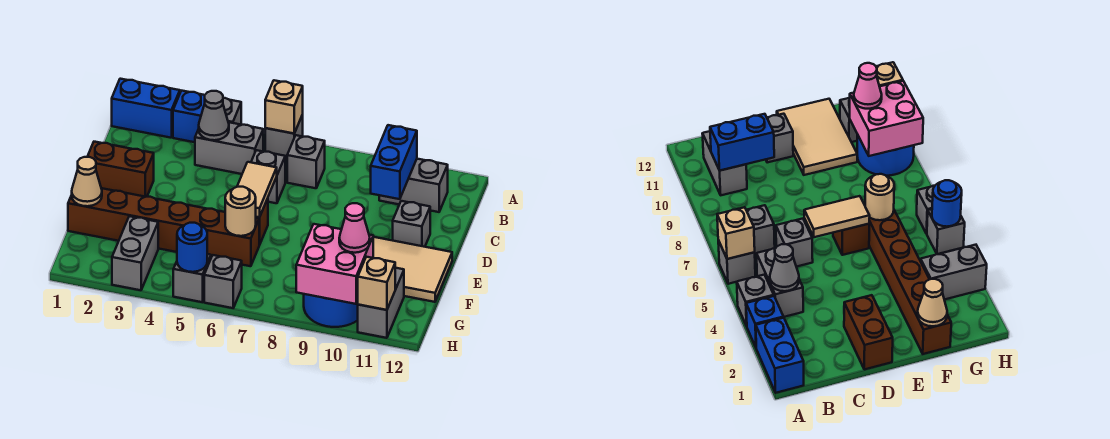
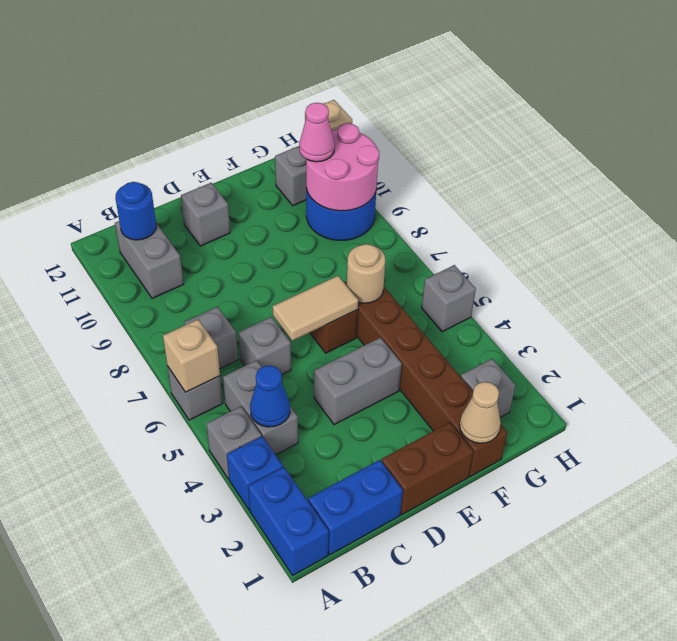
grey 1x1 cone [199,91,229,140] -> blue 1x1 cone [250,365,290,427]
blue 1x2 brick [371,125,417,199] -> blue 1x2 brick moved to [308,460,403,555]
brown 1x2 brick [87,142,154,197] -> brown 1x2 brick turned to [381,422,473,515]
tan 2x3 tile [373,237,452,302] -> none
grey 1x2 brick [112,216,158,290] -> grey 1x2 brick moved to [314,338,402,425]
pink 2x2 brick [296,224,373,304] -> pink 2x2 round brick [306,123,379,211]
blue 1x1 round brick [177,223,207,272] -> blue 1x1 round brick moved to [115,182,156,240]
grey 1x1 brick [204,255,242,308] -> grey 1x1 brick moved to [461,359,515,418]

